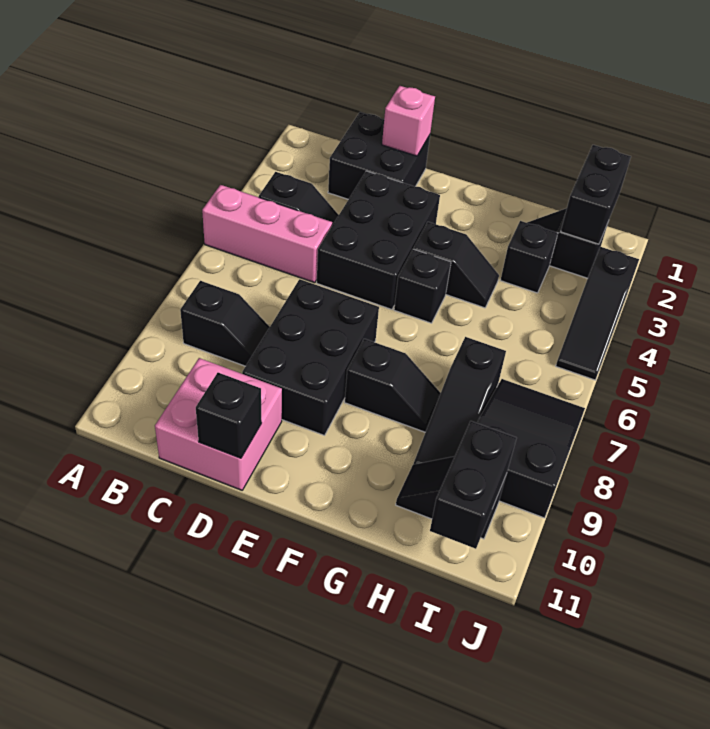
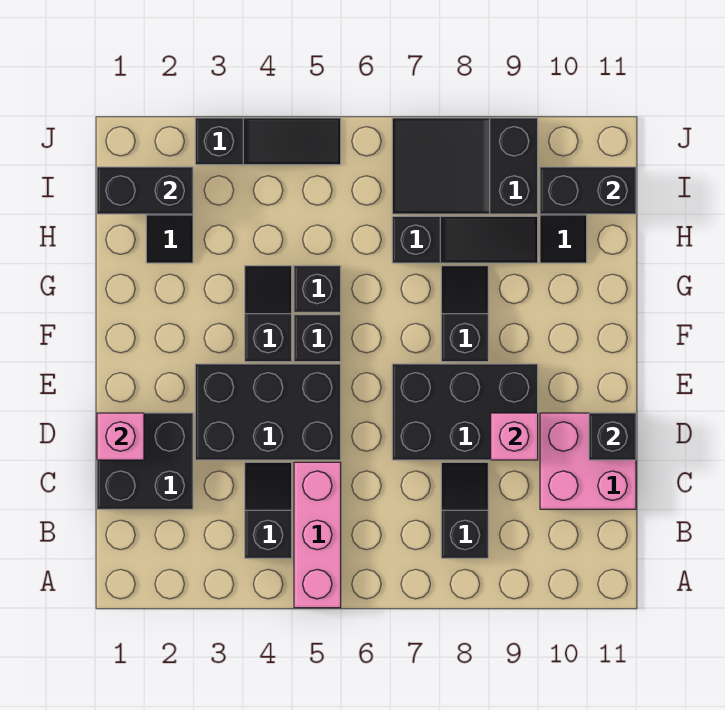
none -> pink 1x1 brick [491,413,538,460]
black 1x1 brick [501,221,558,293] -> black 1x1 brick moved to [294,266,341,312]

